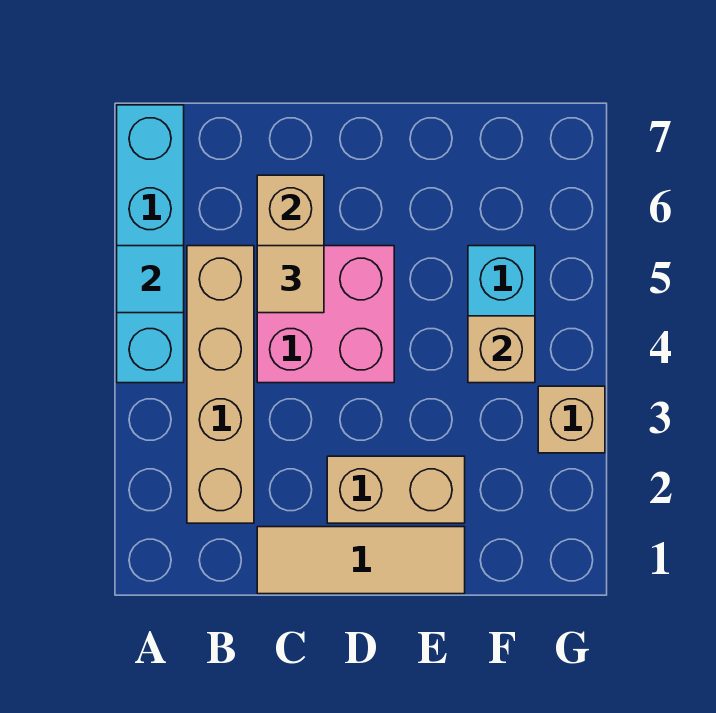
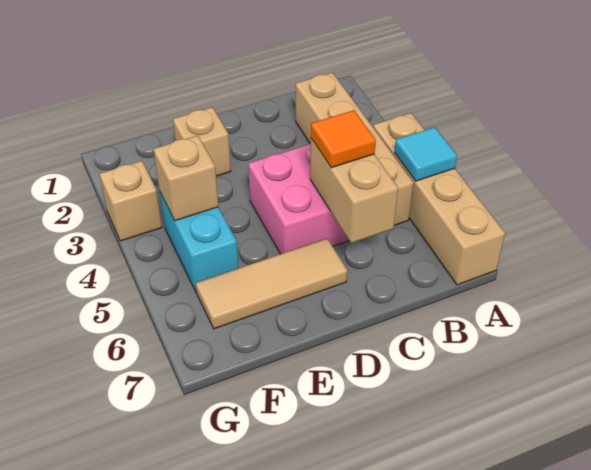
cyan 1x4 brick [117,105,184,383] -> tan 1x4 brick [373,113,505,285]
tan 1x3 tile [257,527,465,594] -> tan 1x3 tile moved to [196,238,347,329]
tan 1x1 tile [257,246,324,313] -> orange 1x1 tile [311,110,376,168]
tan 1x2 brick [327,456,465,523] -> tan 1x1 brick [173,107,231,176]

